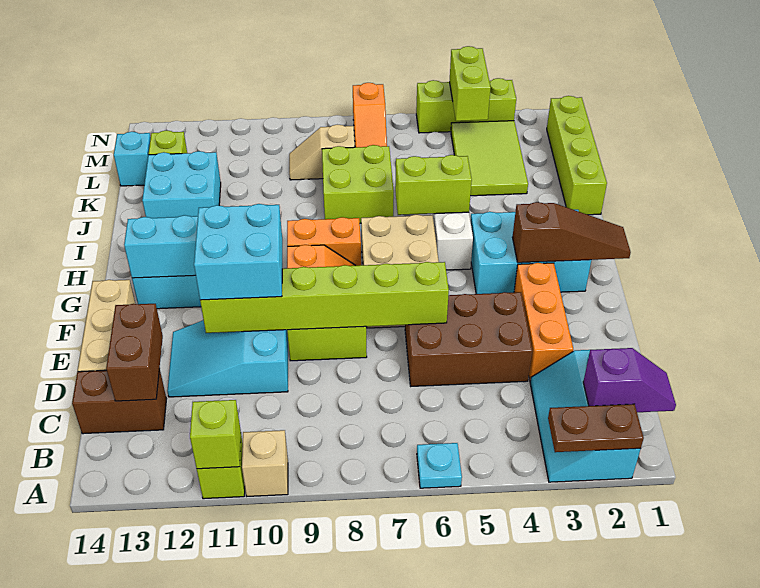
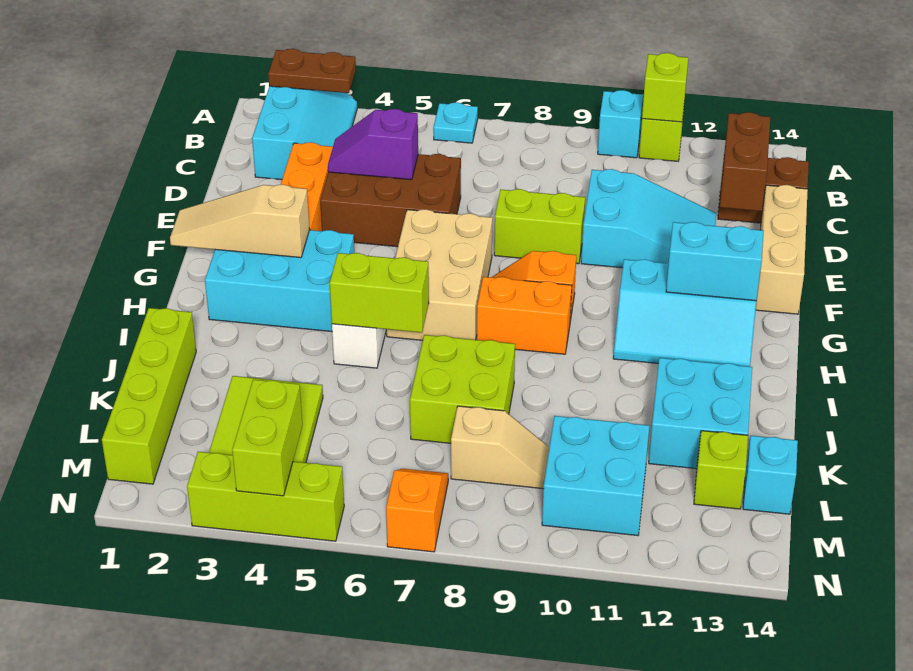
tan 1x1 brick [242,430,288,496] -> cyan 1x1 brick [598,90,643,158]
purple 1x2 slope [583,348,676,412] -> purple 1x2 slope moved to [328,109,418,180]
lime 1x6 brick [200,262,449,333] -> none
cyan 2x2 brick [194,204,282,300] -> cyan 2x2 brick moved to [542,416,649,536]
brown 1x3 slope [512,202,631,263] -> tan 1x3 slope [170,185,309,258]

